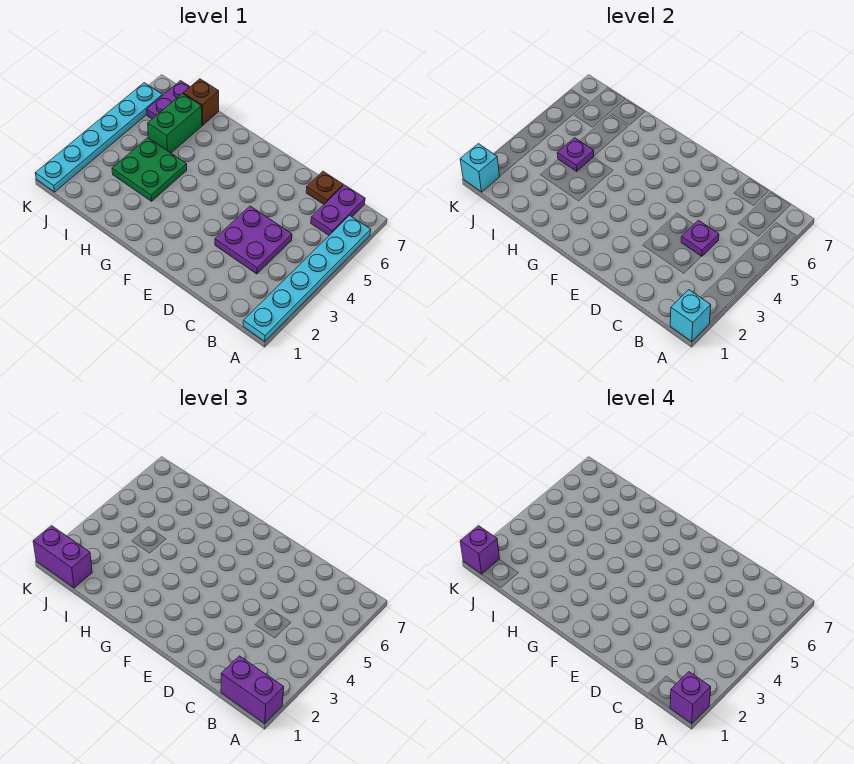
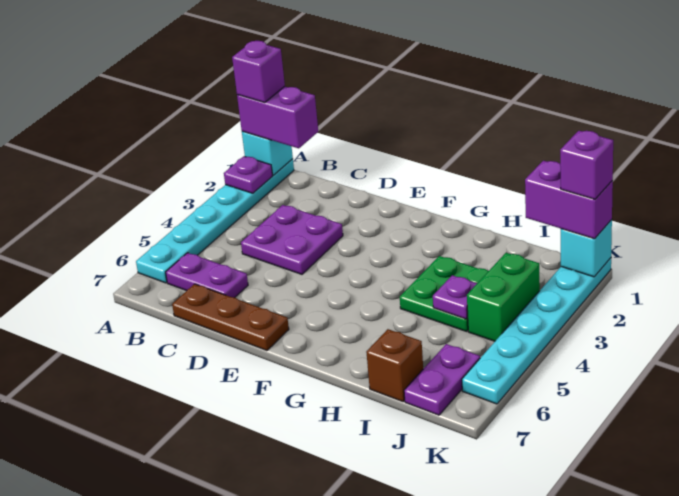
purple 1x2 plate [311,185,365,235] -> purple 1x2 plate turned to [166,253,248,298]
purple 1x1 plate [681,220,719,257] -> purple 1x1 plate moved to [224,156,272,193]
brown 1x1 plate [306,171,343,204] -> brown 1x3 plate [172,284,289,351]
green 1x2 brick [148,94,202,153] -> green 1x2 brick moved to [467,253,540,341]

